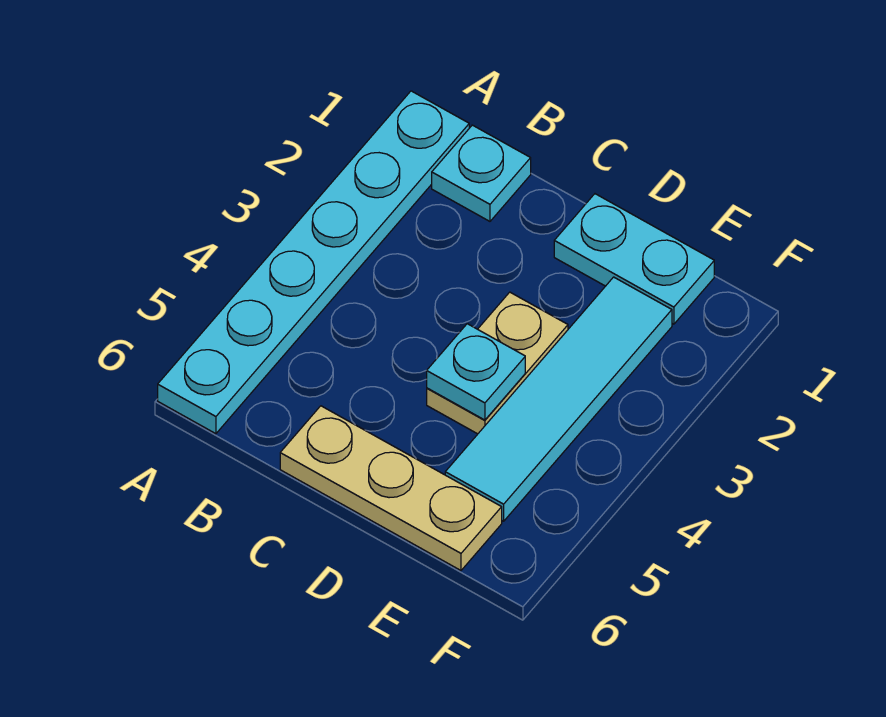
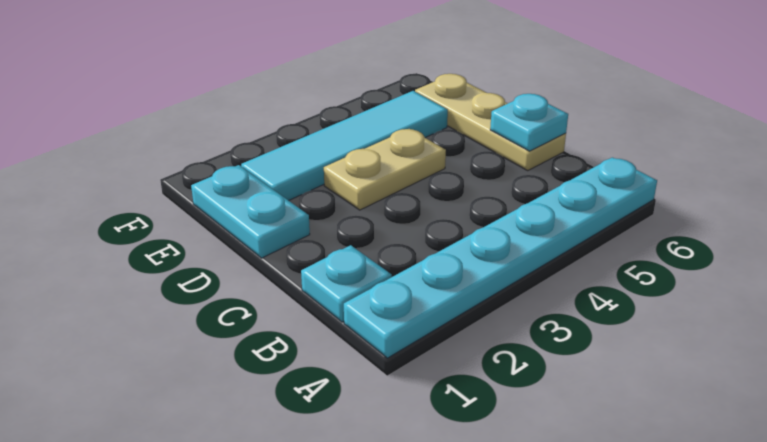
cyan 1x1 plate [427,324,525,420] -> cyan 1x1 plate moved to [490,94,568,151]

